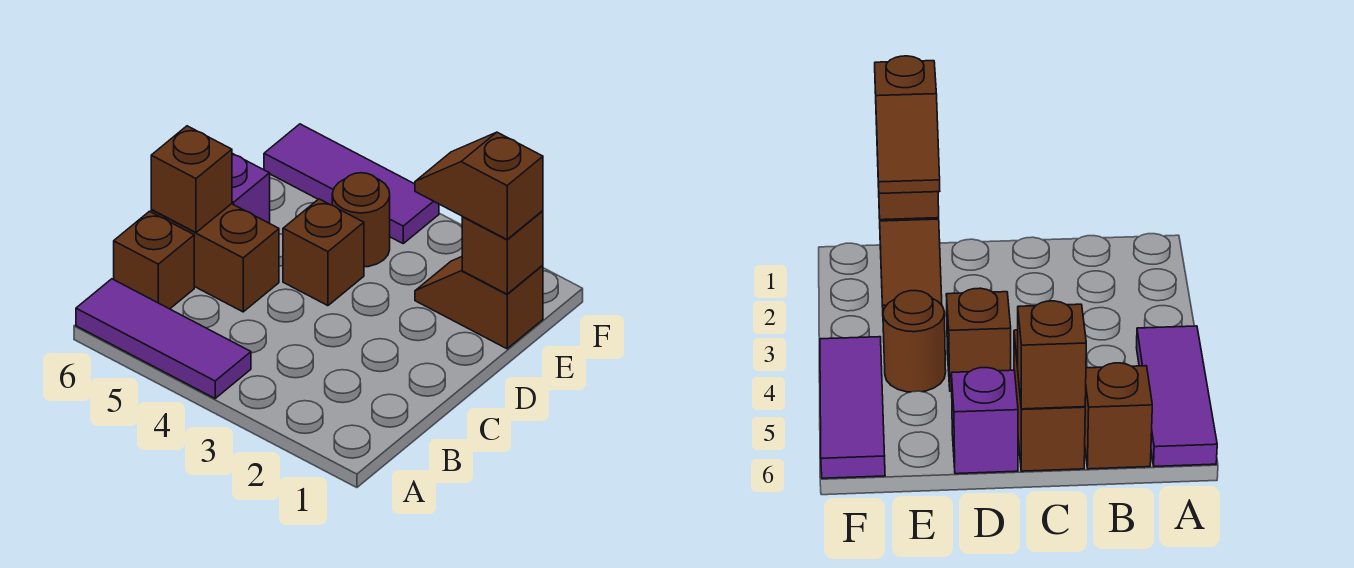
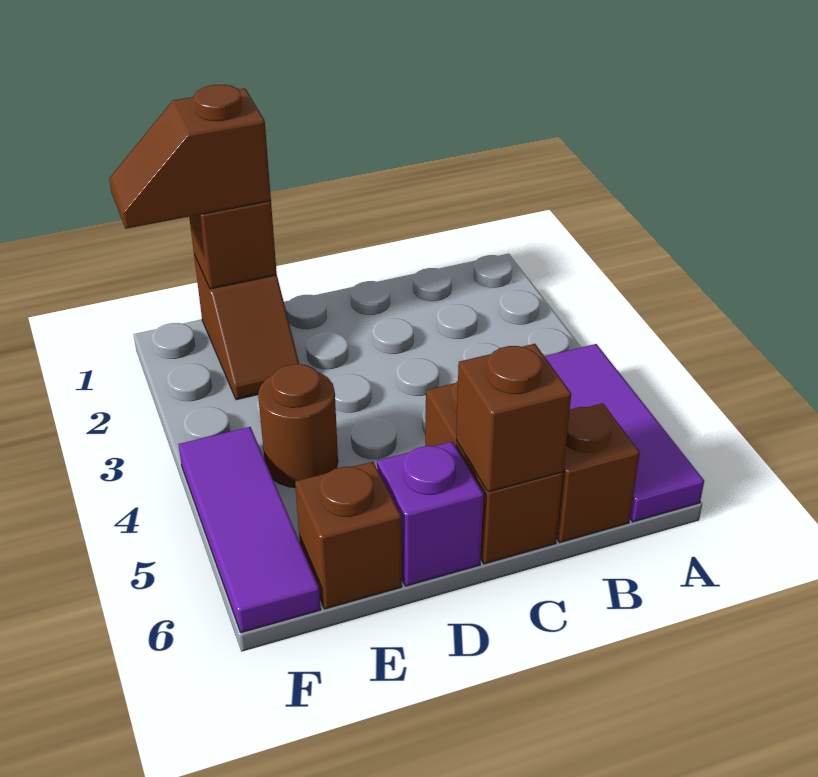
brown 1x1 brick [283,199,364,306] -> brown 1x1 brick moved to [295,462,402,609]
brown 1x2 slope [415,132,543,240] -> brown 1x2 slope turned to [109,85,271,229]

